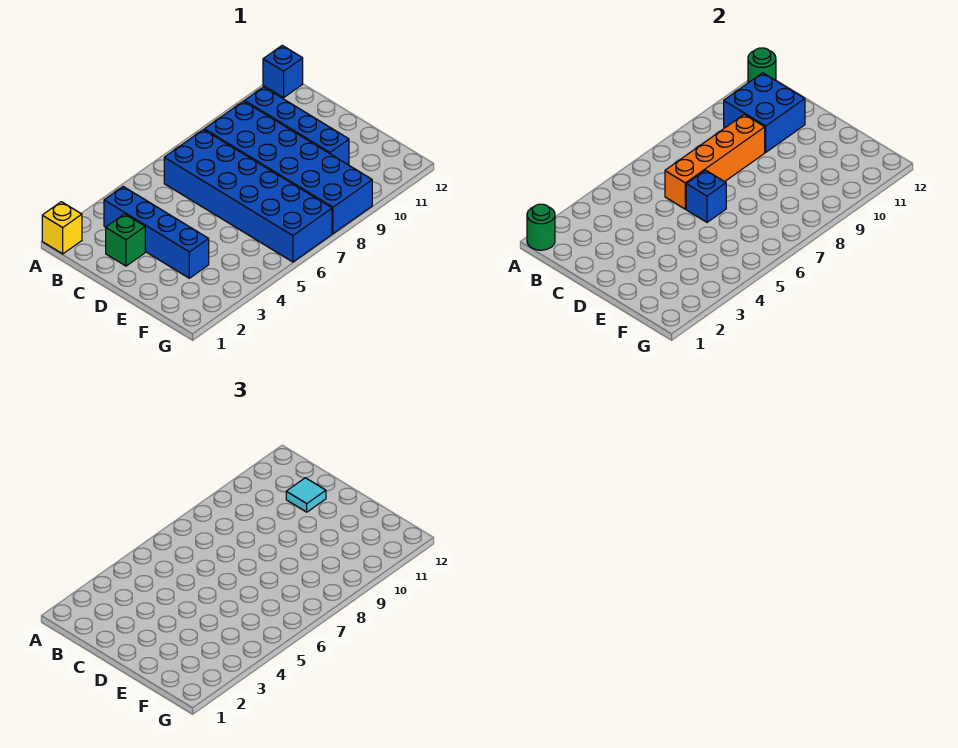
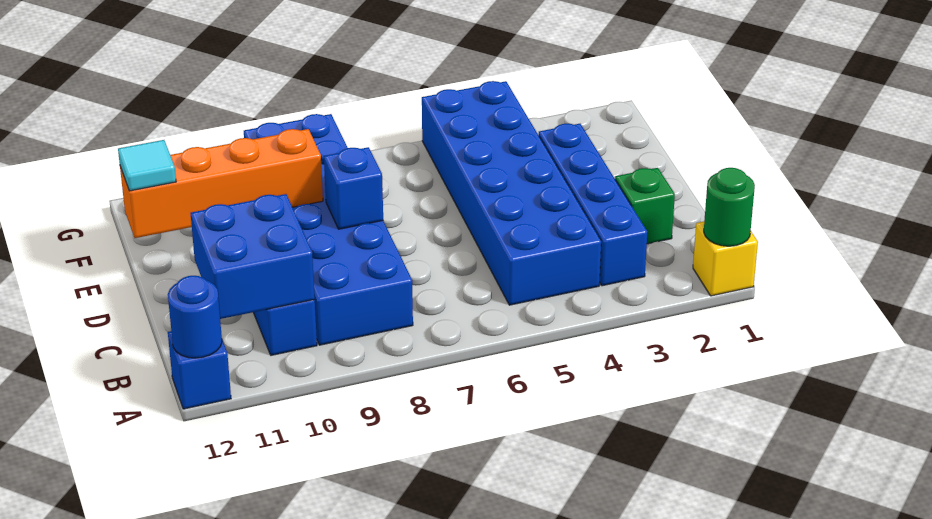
green 1x1 round brick [748,48,776,83] -> blue 1x1 round brick [168,276,222,358]
blue 2x6 brick [164,130,332,262] -> blue 2x6 brick moved to [422,81,601,305]
orange 1x4 brick [665,114,765,209] -> orange 1x4 brick moved to [120,129,323,238]
cyan 1x1 tile [286,478,326,512] -> cyan 1x1 tile moved to [118,140,176,191]
blue 1x1 brick [686,170,726,222] -> blue 1x1 brick moved to [324,147,383,229]

